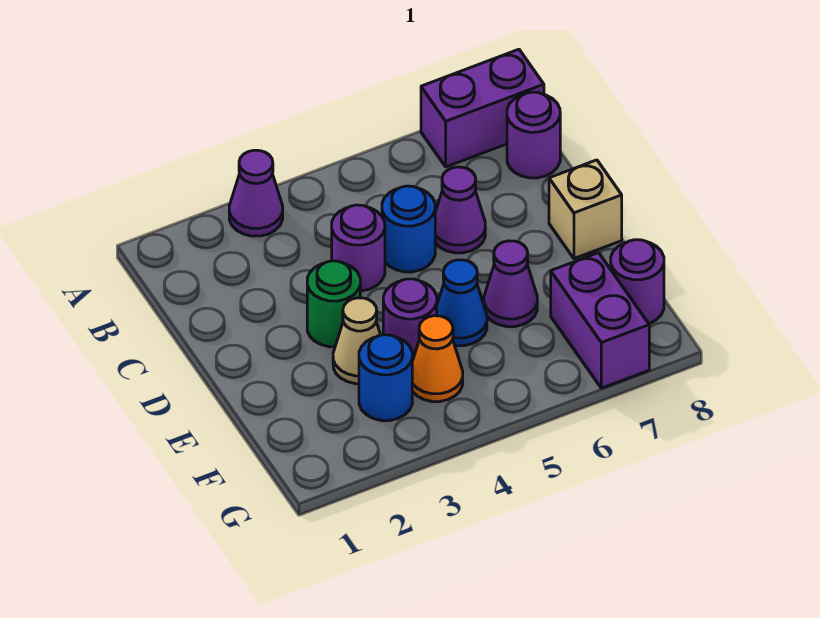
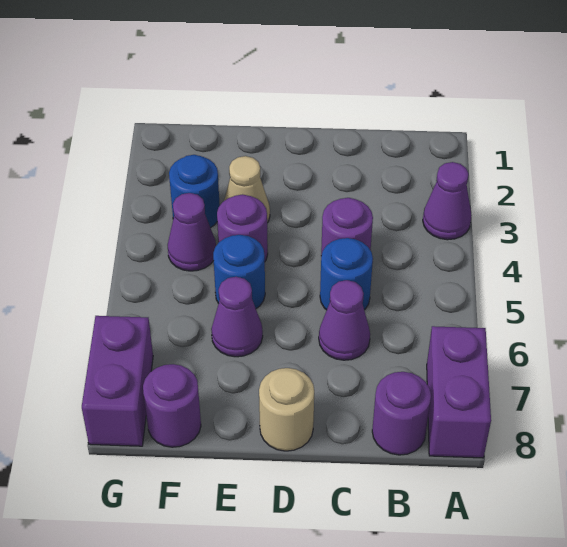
green 1x1 round brick [307,261,360,347] -> none
tan 1x1 brick [549,160,622,259] -> tan 1x1 round brick [259,368,314,451]
blue 1x1 cone [437,260,487,346] -> blue 1x1 round brick [213,235,265,309]
orange 1x1 cone [412,316,463,402] -> purple 1x1 cone [168,193,216,271]
purple 1x2 brick [551,253,649,388] -> purple 1x2 brick turned to [82,316,153,446]

